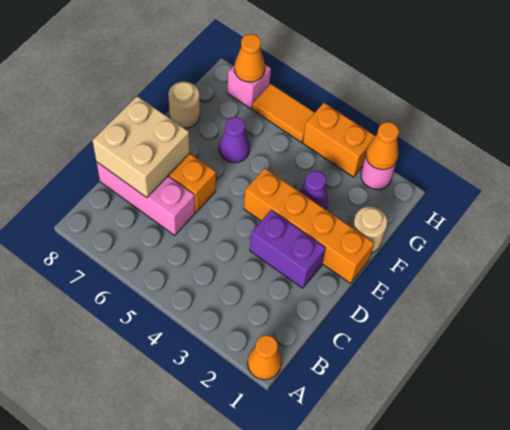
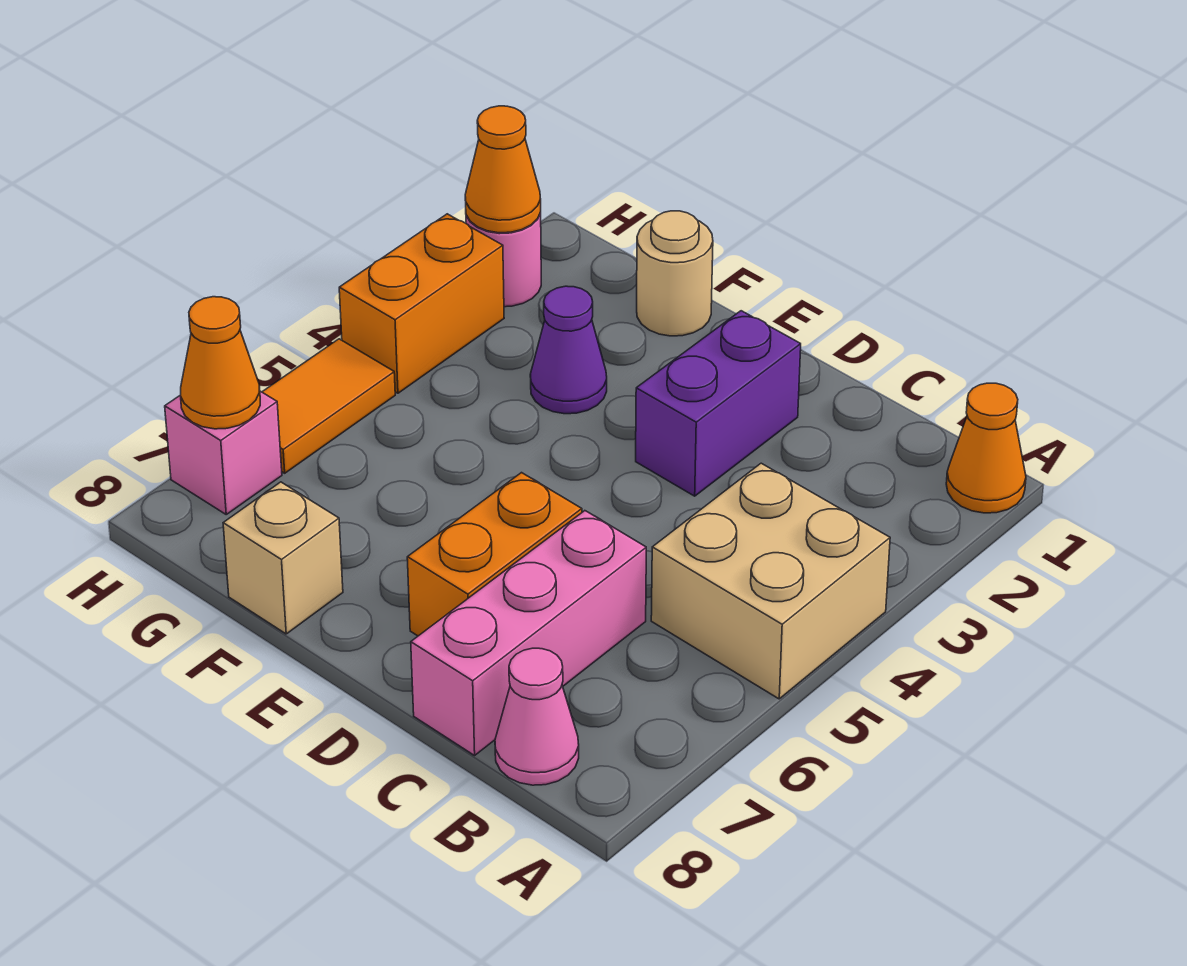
none -> pink 1x1 cone [495,648,579,785]
tan 2x2 brick [92,96,190,198] -> tan 2x2 brick moved to [651,463,890,699]
orange 1x4 brick [244,168,374,283] -> none
purple 1x1 cone [219,117,250,163] -> none
tan 1x1 round brick [168,82,200,128] -> tan 1x1 brick [223,482,343,634]

